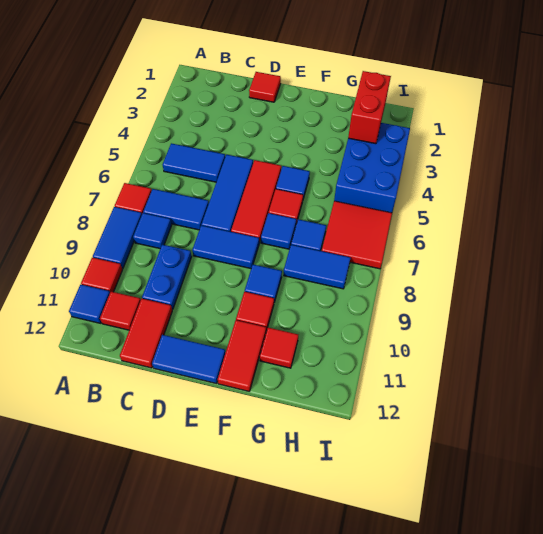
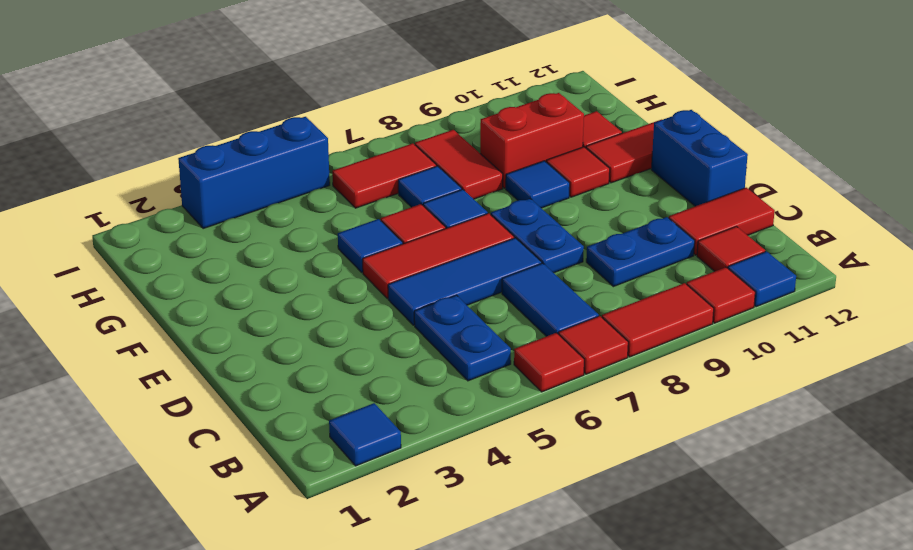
blue 1x2 tile [93,207,142,268] -> red 1x2 tile [602,283,714,357]
blue 1x2 tile [163,143,225,182] -> blue 1x2 plate [414,295,511,381]
blue 1x1 tile [133,213,172,248] -> blue 1x1 tile moved to [329,403,401,466]
red 1x1 tile [249,72,281,102] -> red 1x1 tile moved to [514,333,584,392]
blue 1x2 tile [192,225,259,268] -> blue 1x2 plate [491,199,584,273]
blue 1x2 tile [152,335,225,384] -> blue 1x2 brick [651,110,748,206]
blue 1x2 tile [284,245,350,289] -> red 1x2 tile [415,130,503,199]
red 1x2 brick [348,71,391,144] -> red 1x2 brick moved to [480,93,584,188]
blue 2x3 brick [334,123,410,213] -> blue 1x3 brick [178,117,330,229]
red 2x2 tile [322,201,392,269] -> red 1x2 tile [332,143,436,208]

